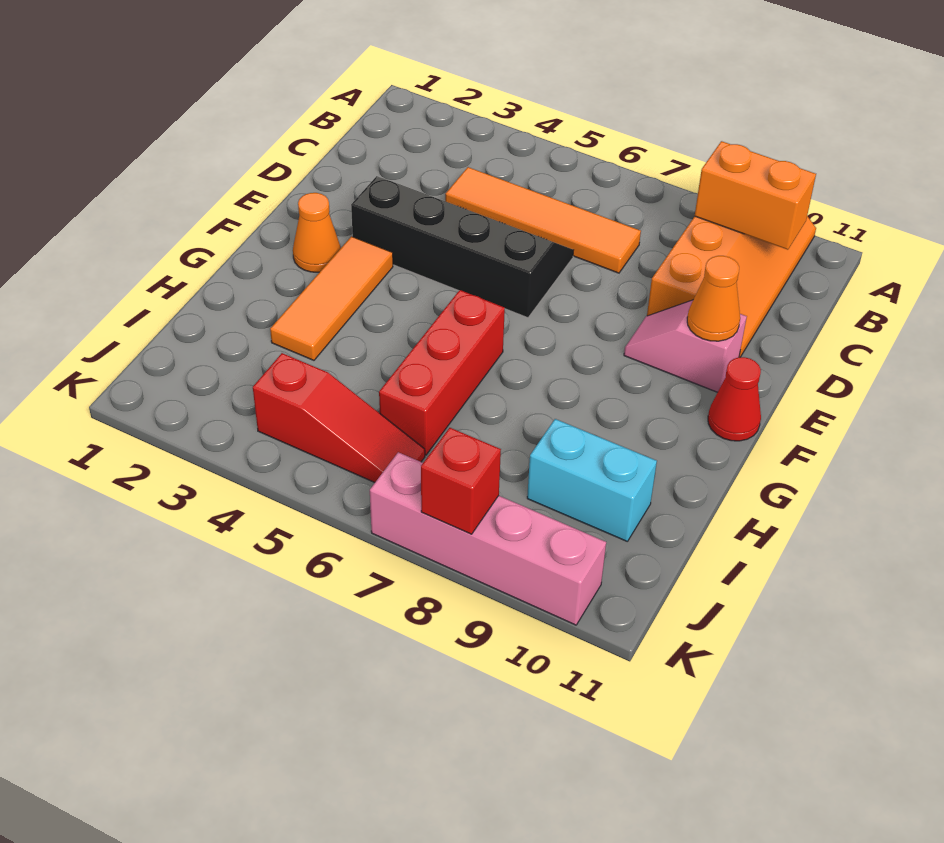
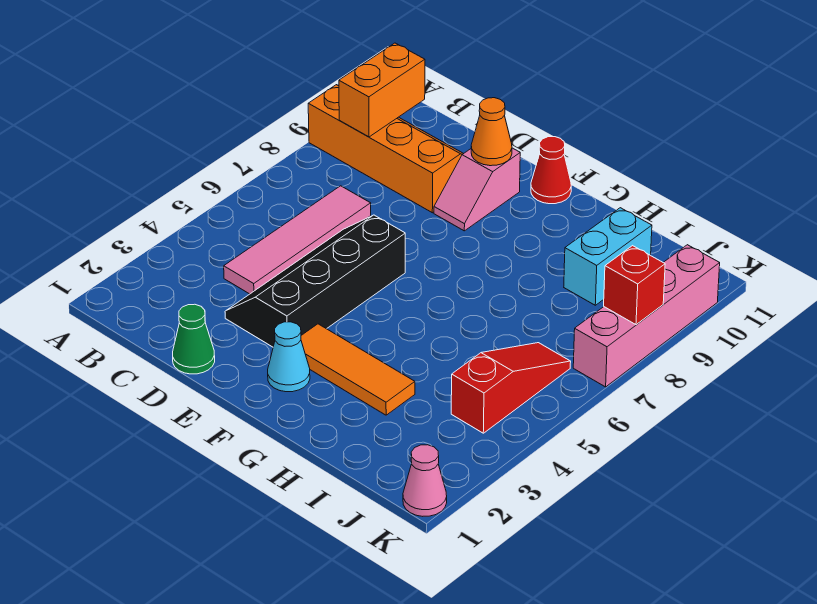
orange 1x4 tile [445,167,641,273] -> pink 1x4 tile [224,186,371,294]
none -> green 1x1 cone [173,304,215,374]
orange 1x1 cone [293,193,341,272] -> cyan 1x1 cone [268,322,310,392]
red 1x3 brick [379,290,505,455] -> none
none -> pink 1x1 cone [403,445,447,516]

